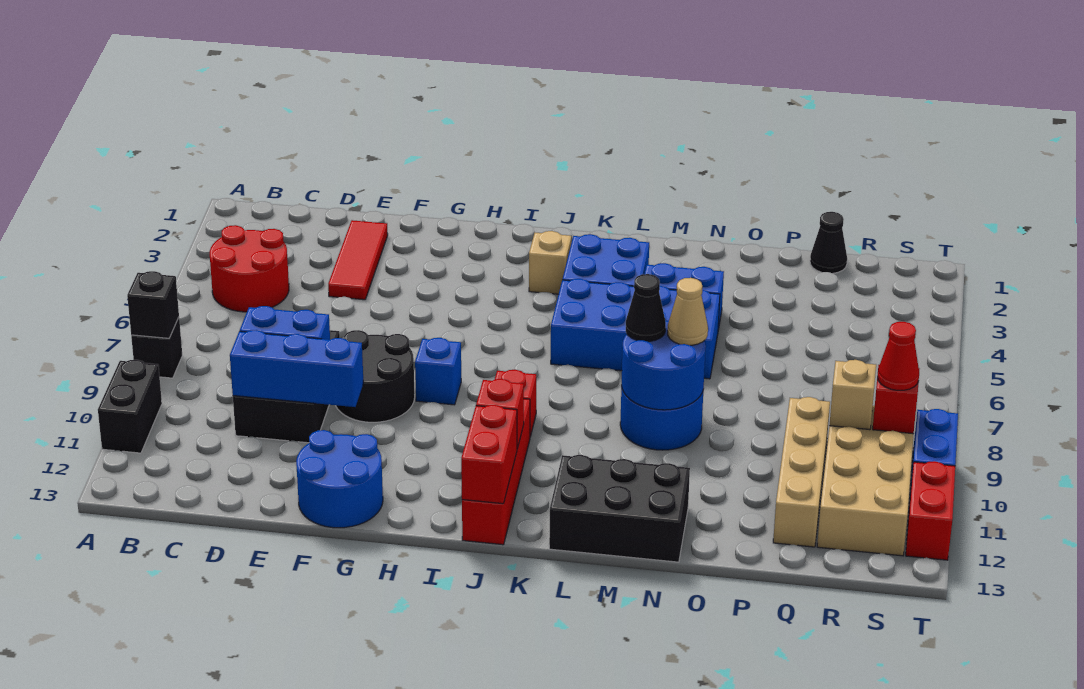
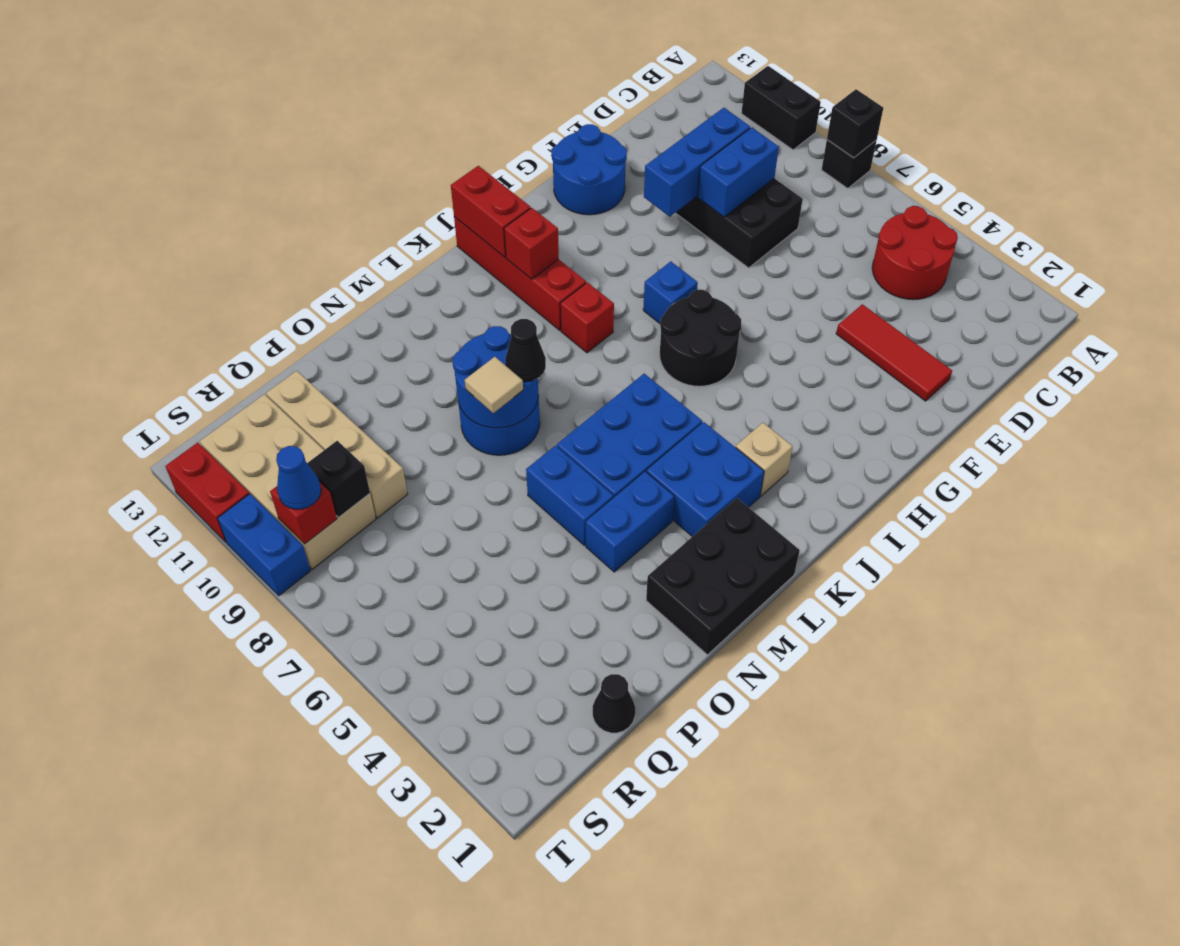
black 2x2 round brick [335,330,415,422] -> black 2x2 round brick moved to [660,290,741,386]
black 2x3 brick [549,455,690,562] -> black 2x3 brick moved to [646,498,800,655]
tan 1x1 cone [668,278,708,345] -> tan 1x1 tile [465,357,523,413]
tan 1x1 brick [830,360,876,430] -> black 1x1 brick [307,441,370,517]
red 1x1 cone [877,322,919,390] -> blue 1x1 cone [276,446,321,509]

